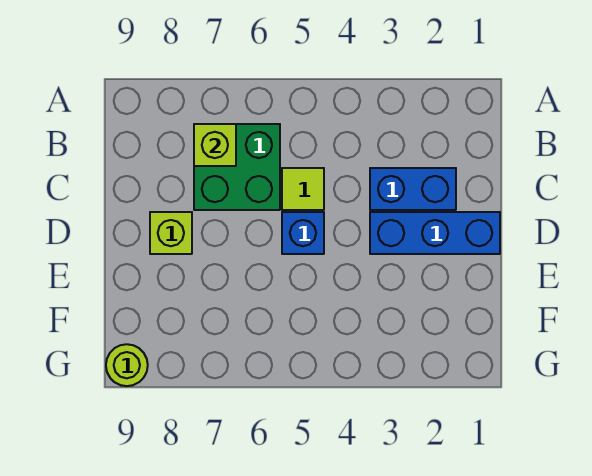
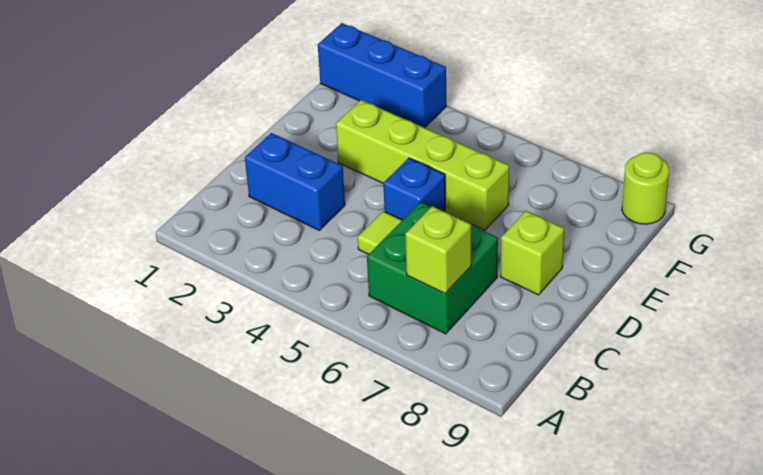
blue 1x3 brick [370,212,500,254] -> blue 1x3 brick moved to [318,23,446,128]
none -> lime 1x4 brick [336,100,509,230]

